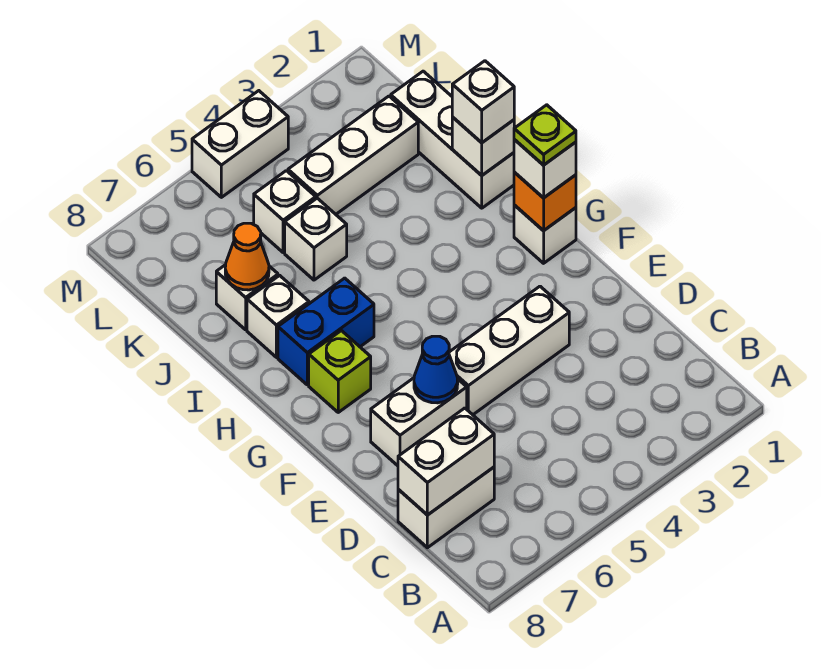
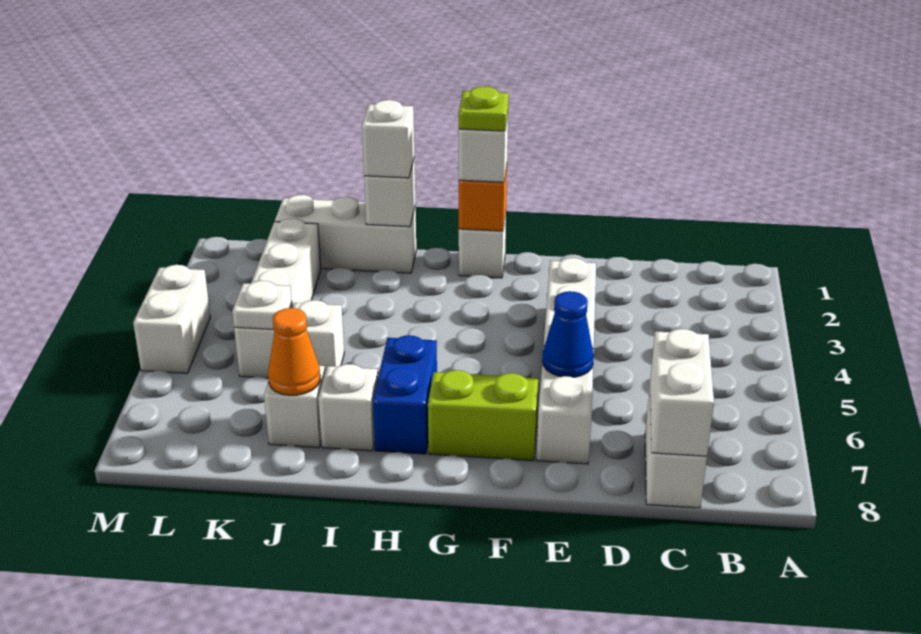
lime 1x1 brick [309,331,371,412] -> lime 1x2 brick [428,370,538,461]
none -> white 1x1 plate [232,281,292,329]

